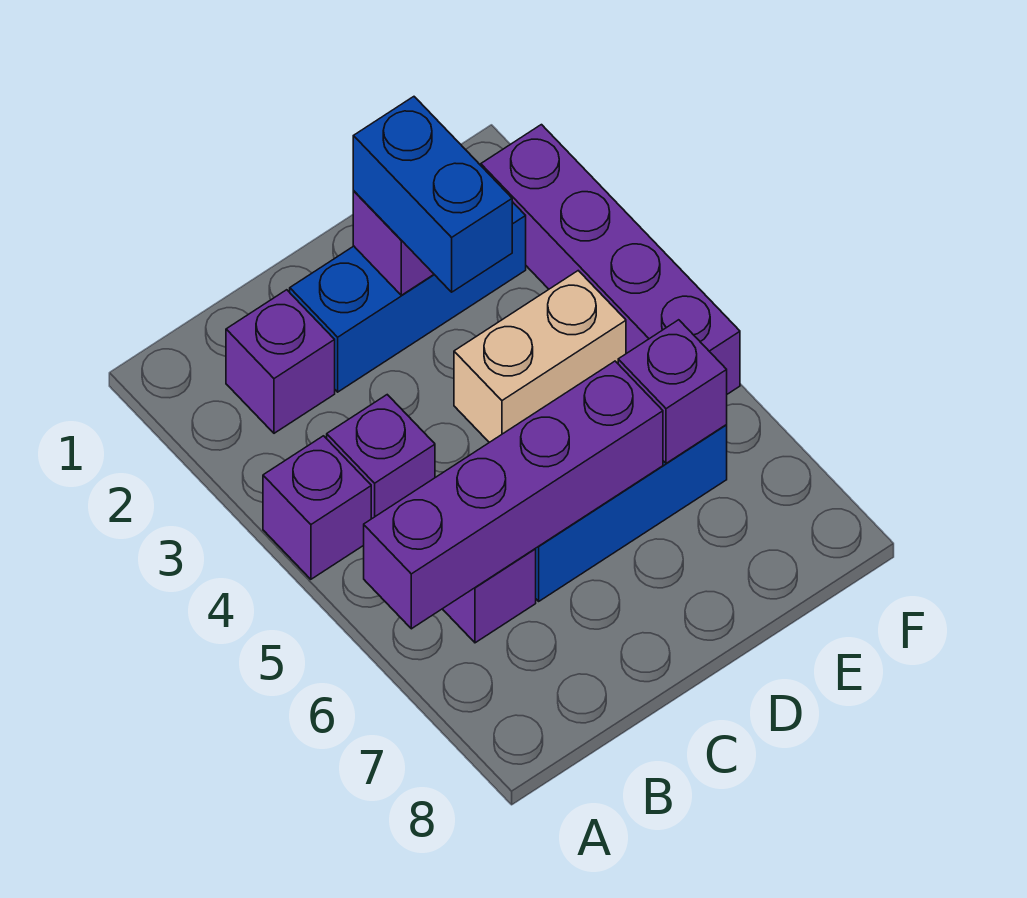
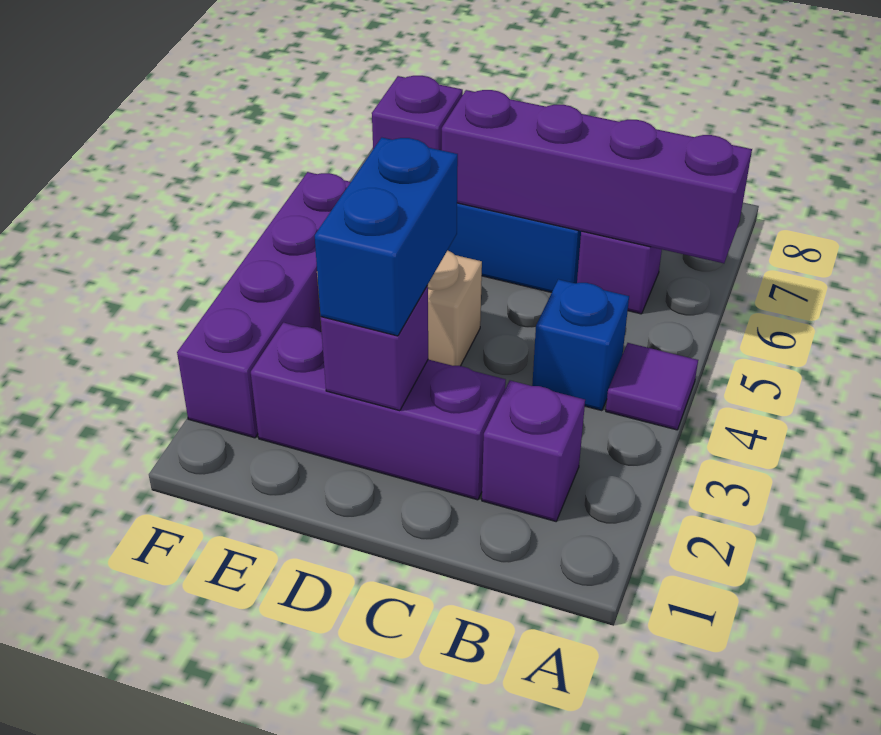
purple 1x1 brick [263,436,371,579] -> purple 1x1 tile [606,343,698,430]
purple 1x1 brick [327,395,435,519] -> blue 1x1 brick [532,279,629,411]
blue 1x3 brick [290,202,526,392] -> purple 1x3 brick [251,323,506,500]

